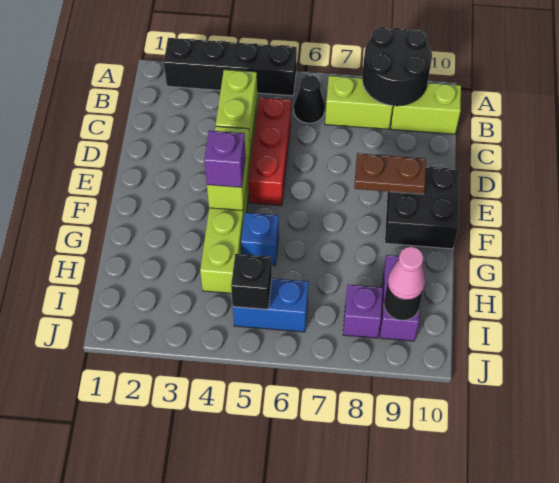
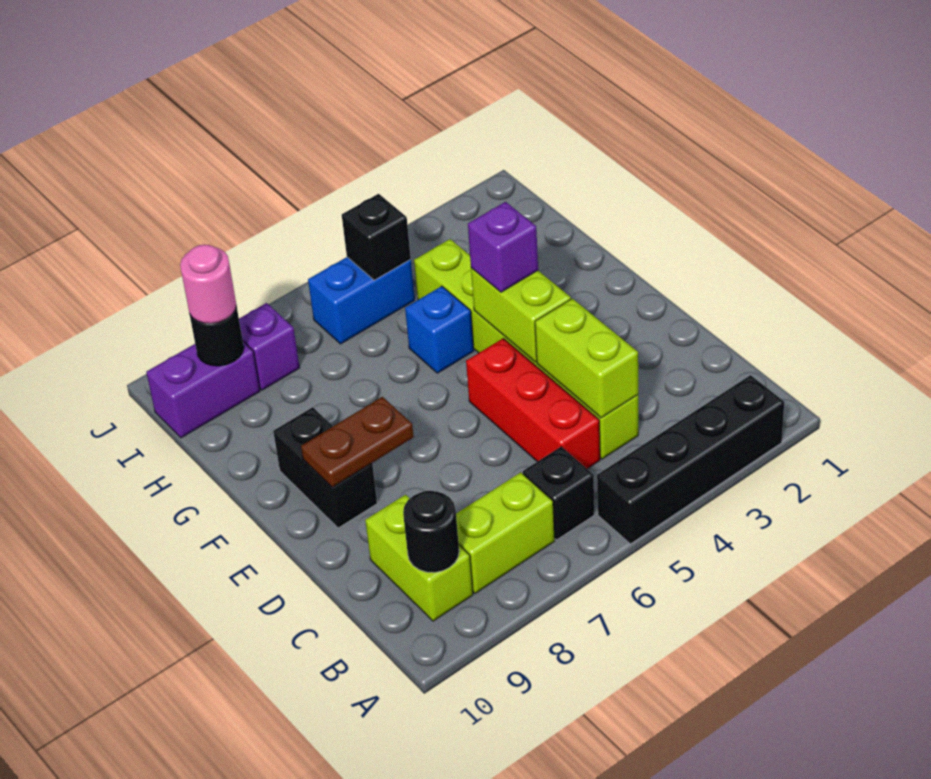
black 2x2 round brick [362,27,432,106] -> black 1x1 round brick [403,491,459,573]
black 1x1 cone [294,75,325,123] -> black 1x1 brick [523,447,594,540]
lime 1x2 brick [391,83,461,134] -> lime 1x2 brick turned to [365,495,473,621]
black 2x2 brick [385,167,460,249] -> black 1x2 brick [273,407,377,528]
purple 1x2 brick [380,255,420,341] -> purple 1x2 brick turned to [146,342,260,438]
pink 1x1 cone [387,247,425,300] -> pink 1x1 round brick [180,245,236,324]

